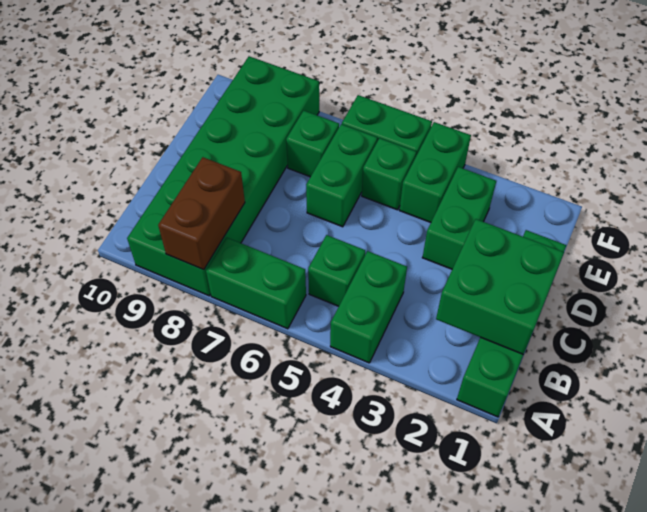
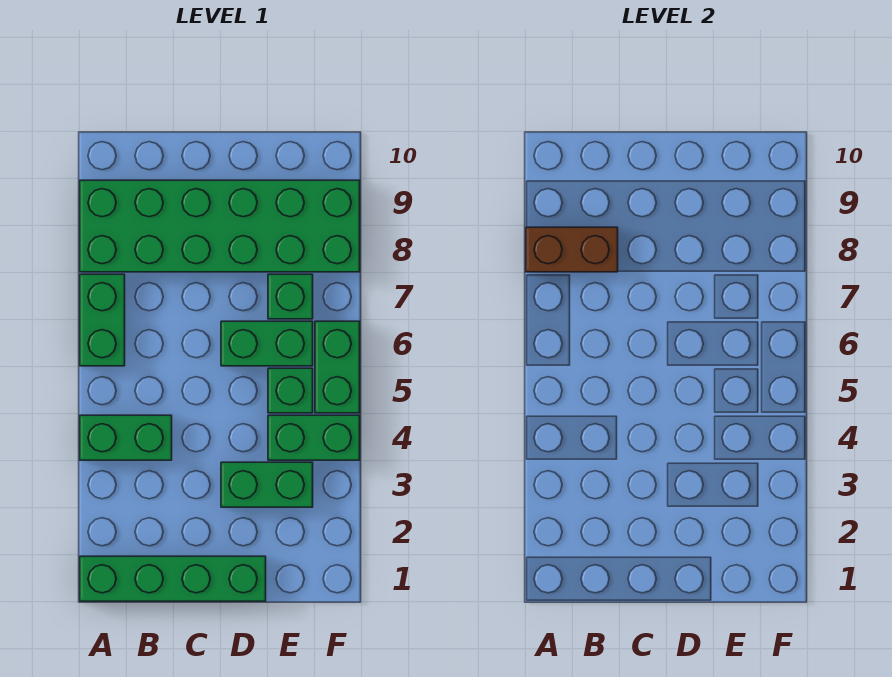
green 2x2 brick [436,219,564,354] -> none
green 1x1 brick [308,235,365,306] -> none

